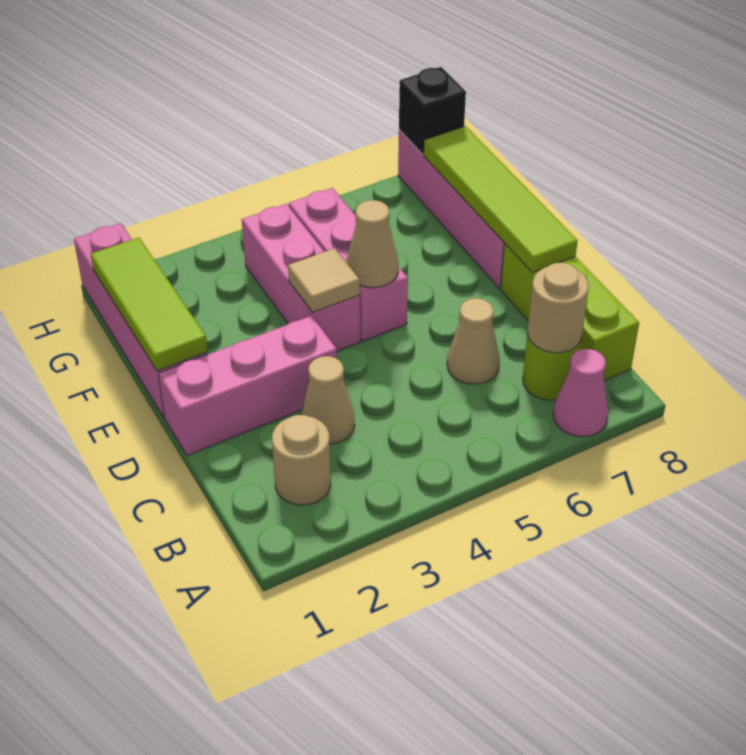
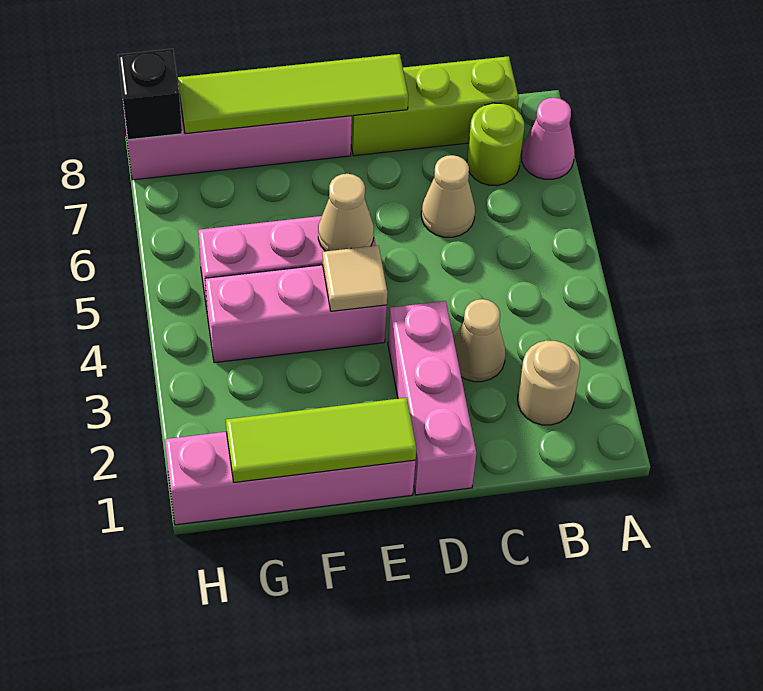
tan 1x1 round brick [528,263,589,353] -> none

